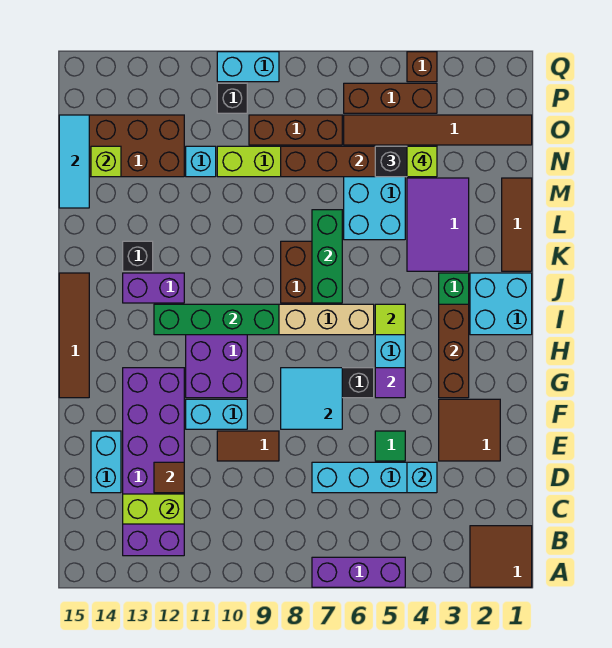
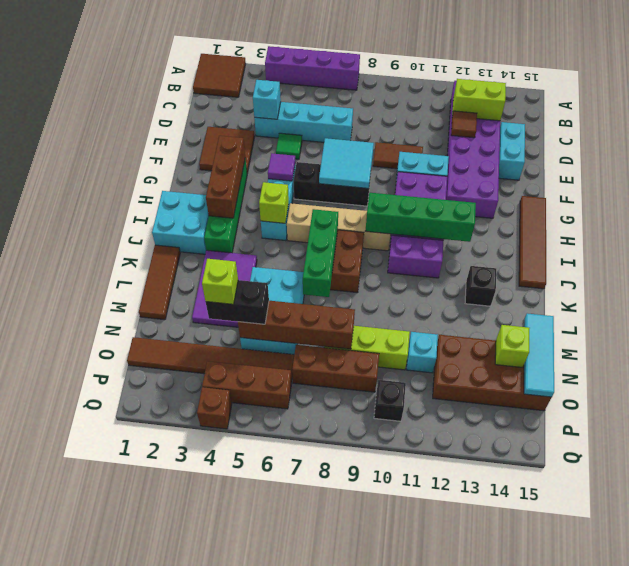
purple 1x3 brick [312,557,405,587] -> purple 1x4 brick [265,46,360,90]
lime 1x1 tile [375,304,405,335] -> lime 1x1 brick [259,182,289,223]
purple 1x2 brick [123,273,184,303] -> purple 1x2 brick moved to [388,235,444,278]
cyan 1x2 brick [217,52,279,82] -> none

